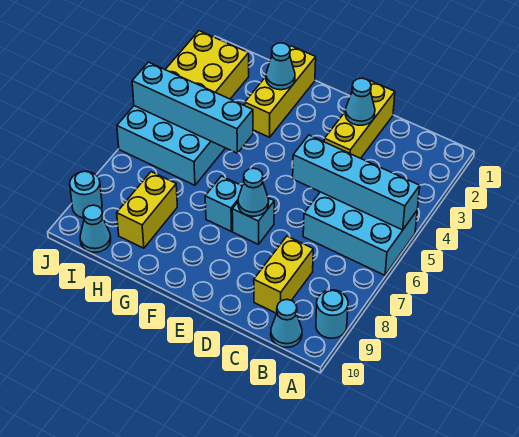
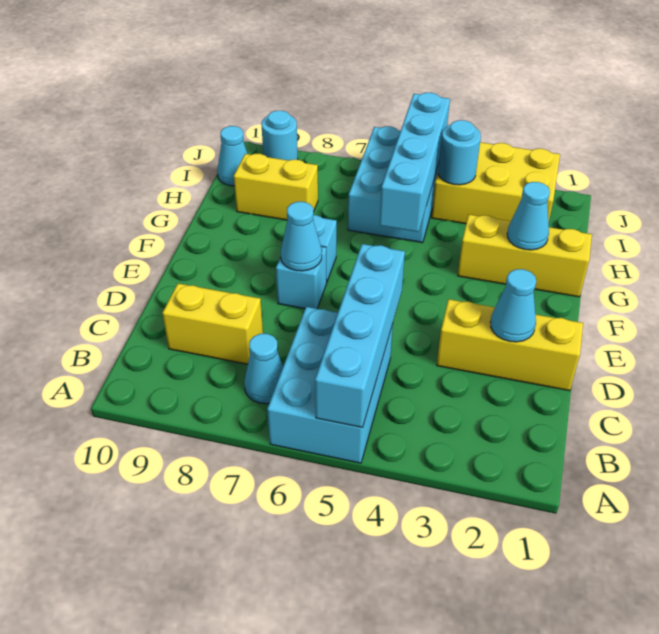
cyan 1x1 round brick [316,290,348,338] -> cyan 1x1 round brick moved to [438,120,481,185]
cyan 1x1 cone [271,300,302,347] -> cyan 1x1 cone moved to [244,334,283,404]

